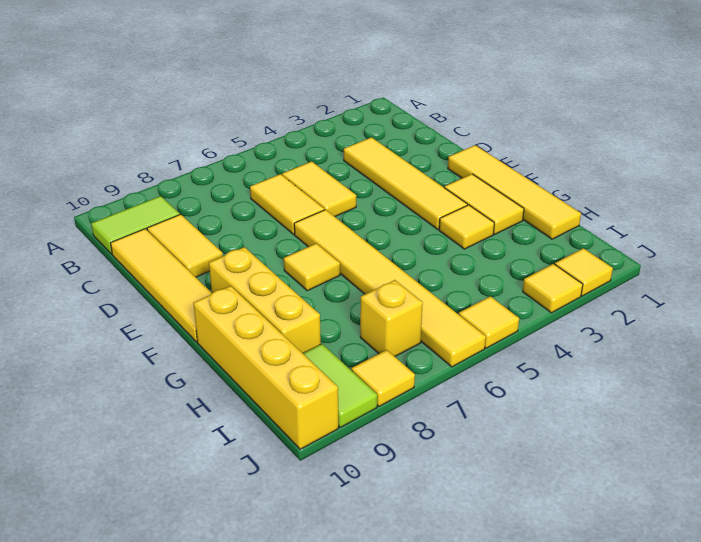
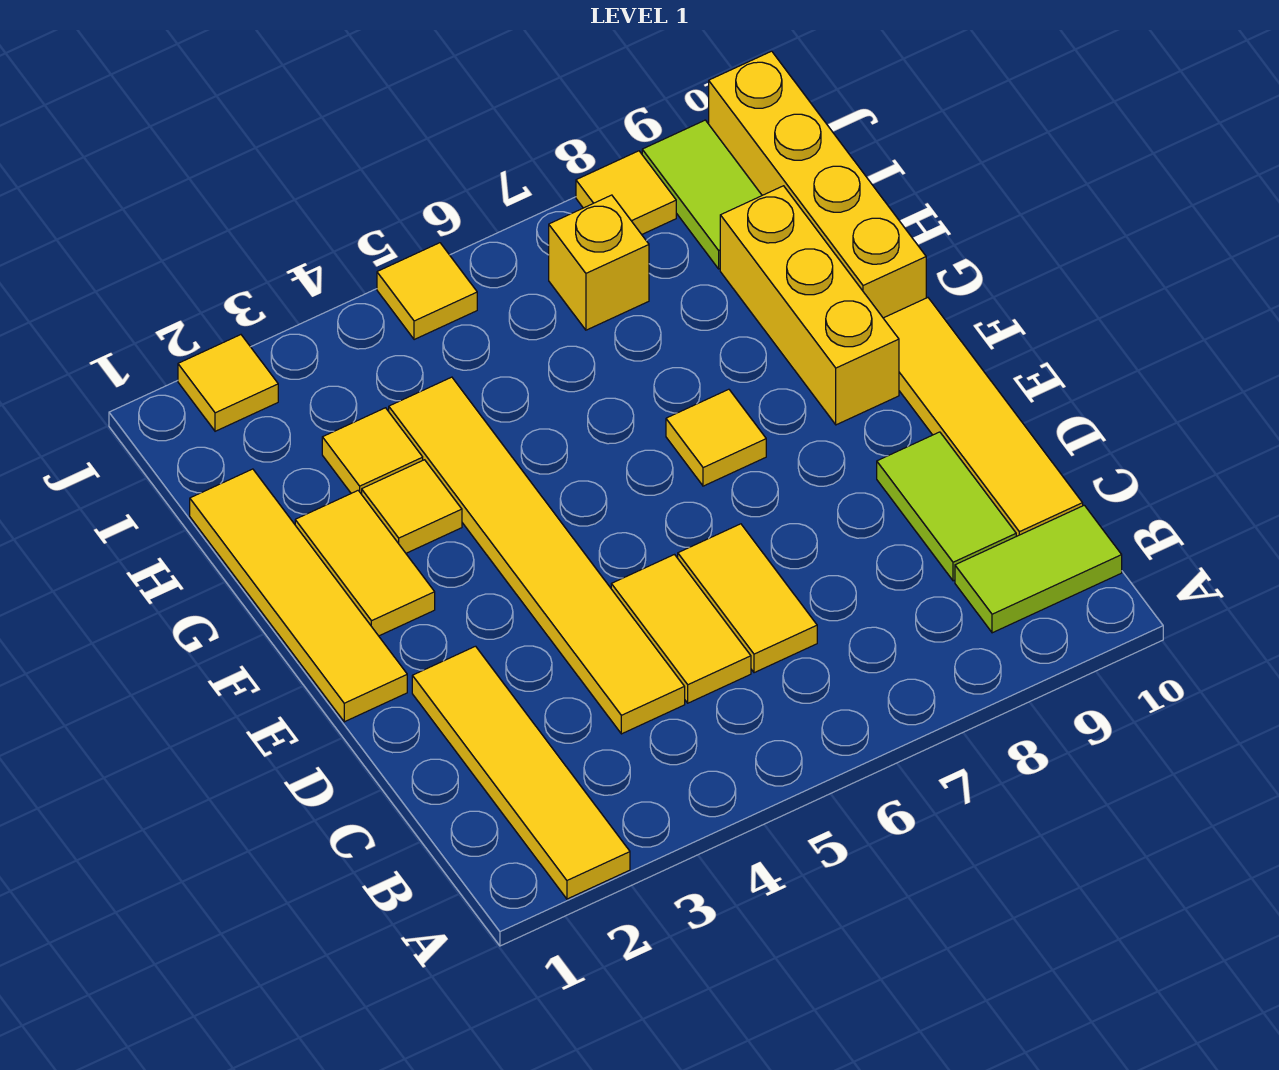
yellow 1x4 tile [344,137,468,230] -> yellow 1x4 tile moved to [412,646,630,899]
yellow 1x2 tile [147,214,223,277] -> lime 1x2 tile [877,432,1016,581]
yellow 1x6 tile [294,210,486,367] -> yellow 1x6 tile moved to [389,377,685,734]
yellow 1x1 tile [523,264,583,313] -> yellow 1x1 tile moved to [322,408,423,494]

